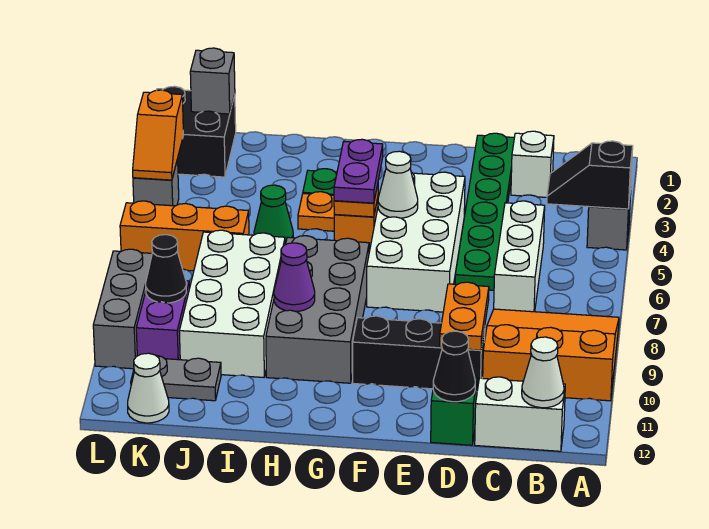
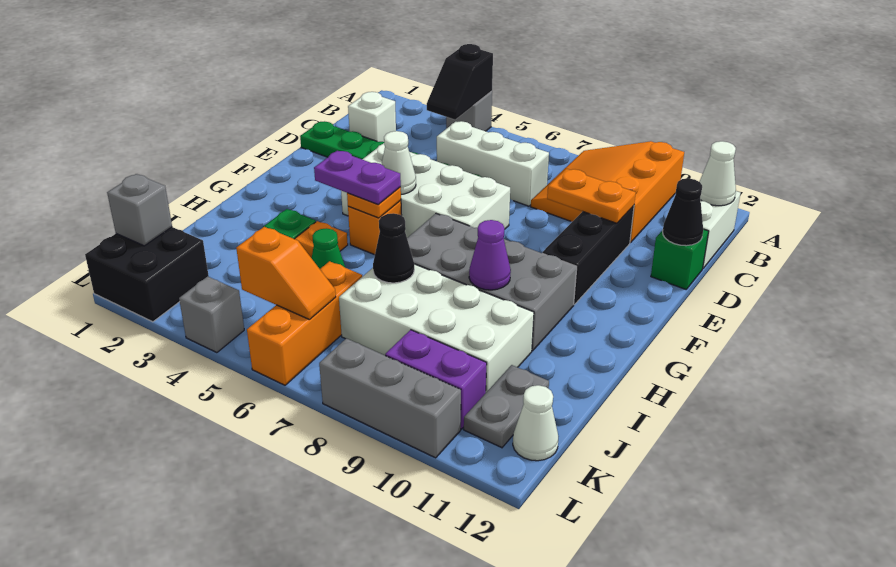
black 1x1 cone [146,235,186,303] -> black 1x1 cone moved to [373,213,414,283]
orange 1x2 slope [133,90,183,180] -> orange 1x2 slope moved to [236,227,336,320]

